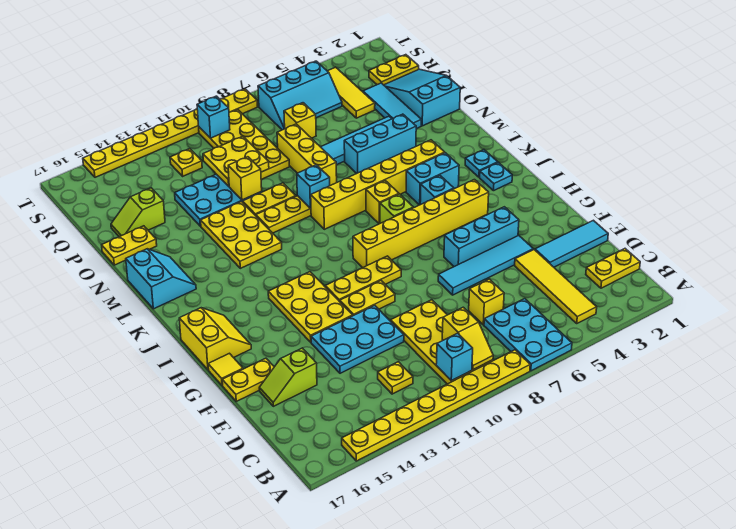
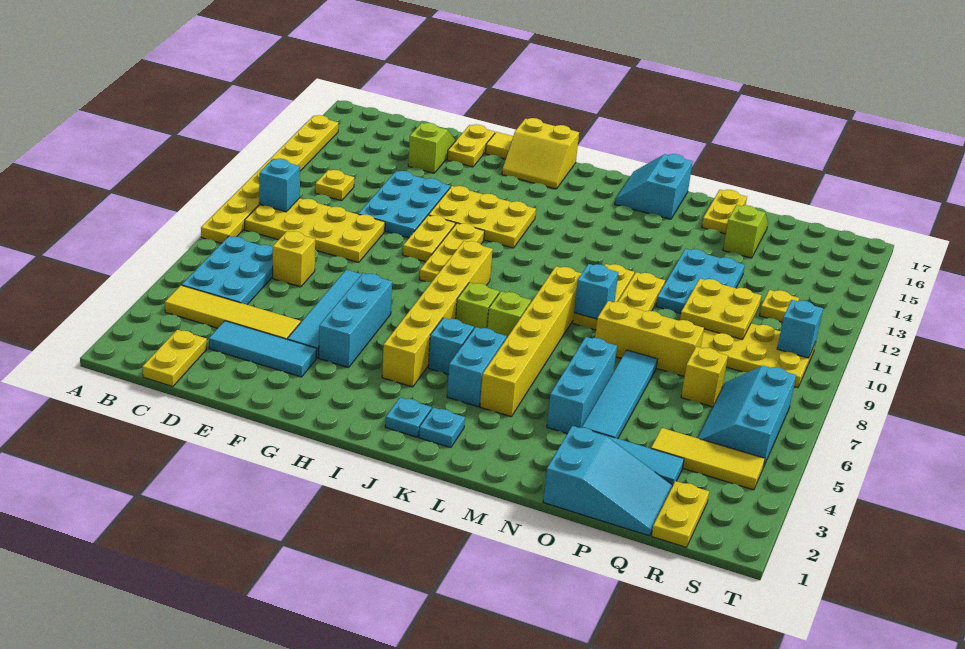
cyan 2x3 plate [484,299,572,371] -> cyan 2x3 plate turned to [182,236,273,305]
yellow 1x2 slope [442,307,493,370] -> none
cyan 1x3 tile [535,220,608,267] -> cyan 1x3 tile turned to [209,321,317,377]
yellow 1x1 brick [366,181,399,224] -> lime 1x1 brick [487,291,531,338]
yellow 2x3 plate [201,202,282,268] -> none
cyan 2x2 slope [126,249,196,309] -> cyan 2x2 slope turned to [615,154,693,219]
yellow 1x1 brick [228,157,262,200] -> none
yellow 1x8 plate [83,89,257,177] -> none

